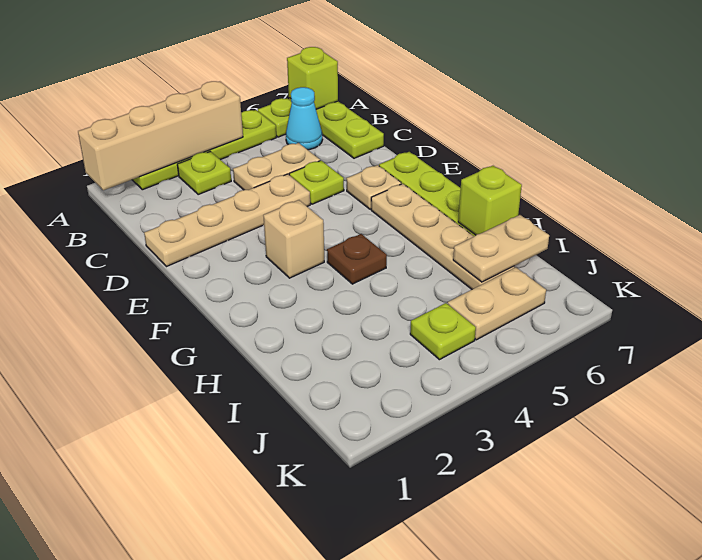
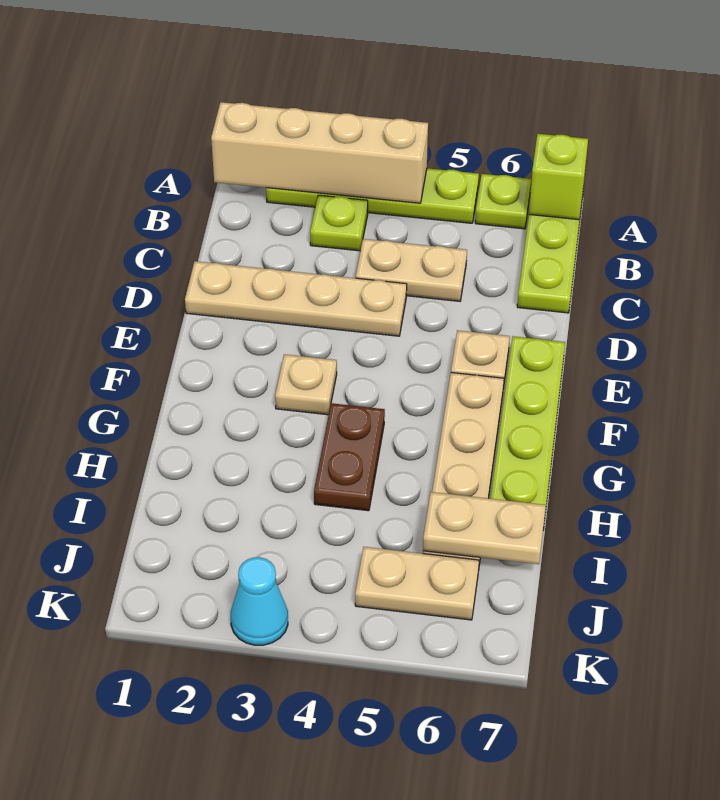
cyan 1x1 cone [286,87,323,150] -> cyan 1x1 cone moved to [231,557,288,645]
lime 1x1 plate [289,161,344,204] -> none
tan 1x1 brick [263,200,324,278] -> tan 1x1 plate [275,354,337,415]
brown 1x1 plate [327,234,387,284] -> brown 1x2 plate [314,403,385,511]
lime 1x1 brick [458,166,522,235] -> none
lime 1x1 plate [410,303,476,360] -> none

